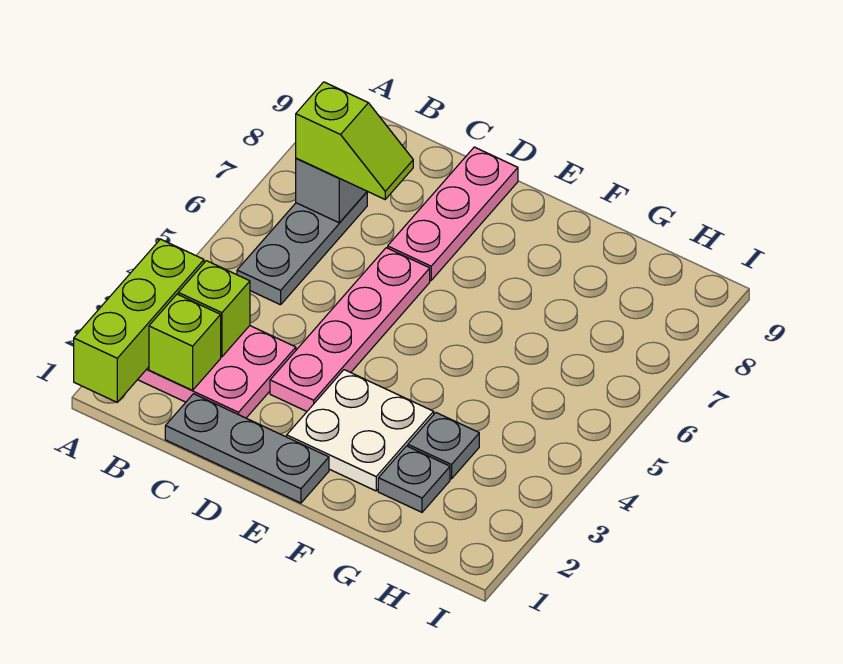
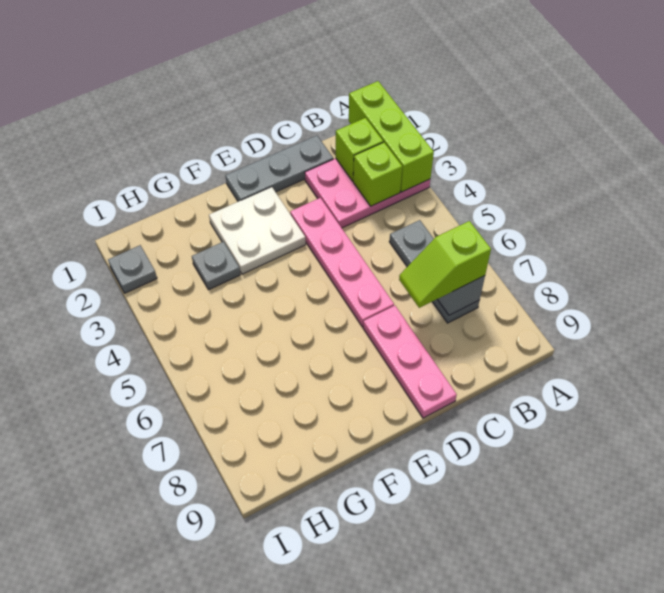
grey 1x1 plate [378,446,450,512] -> grey 1x1 plate moved to [108,245,157,293]

